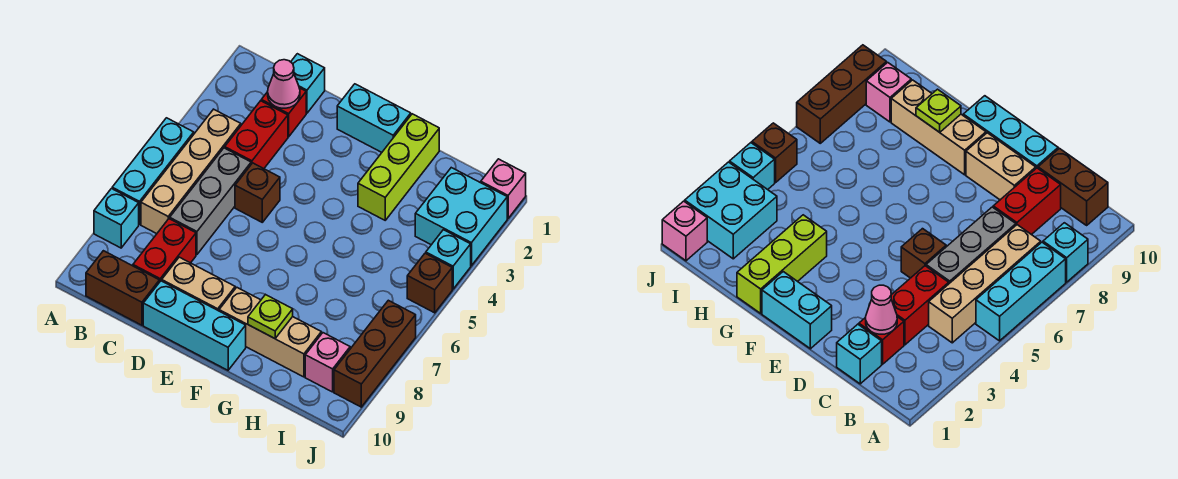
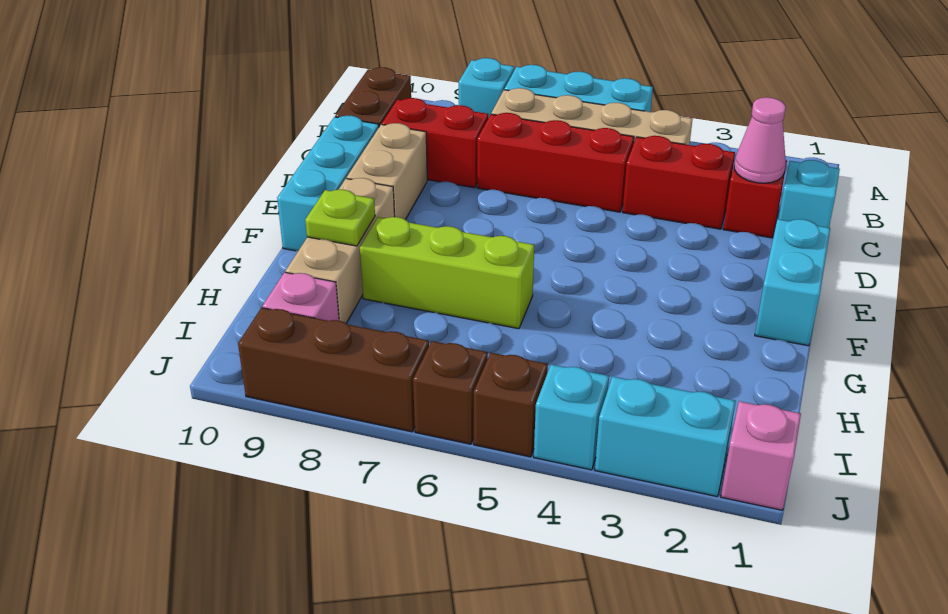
grey 1x3 brick [170,148,251,255] -> red 1x3 brick [477,113,634,212]
brown 1x1 brick [235,163,280,222] -> brown 1x1 brick moved to [413,341,488,444]
lime 1x3 brick [358,114,439,220] -> lime 1x3 brick moved to [360,217,534,329]
cyan 2x2 brick [415,168,507,266] -> cyan 1x2 brick [595,376,736,496]

